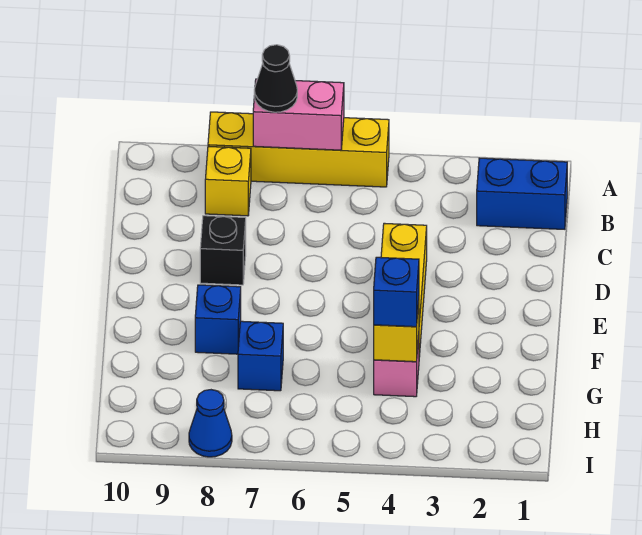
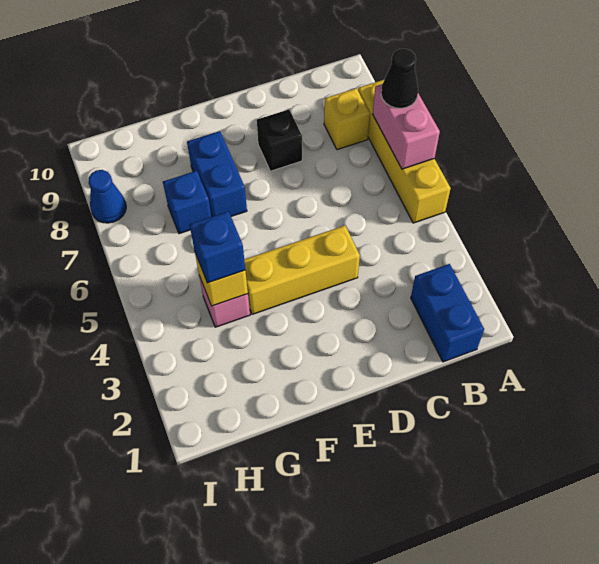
blue 1x1 brick [195,285,241,354] -> blue 1x2 brick [187,131,247,217]

